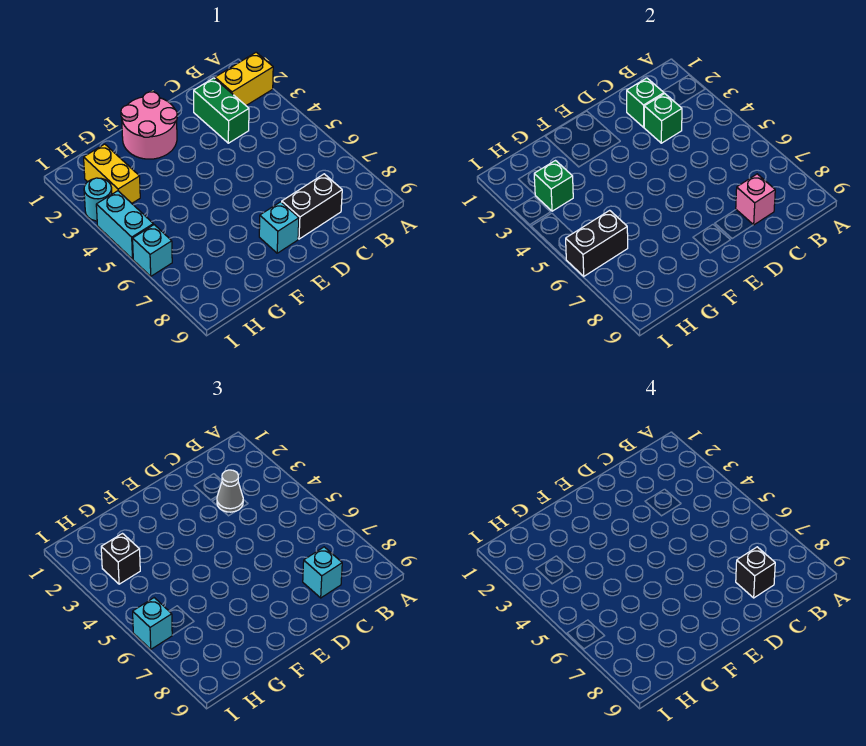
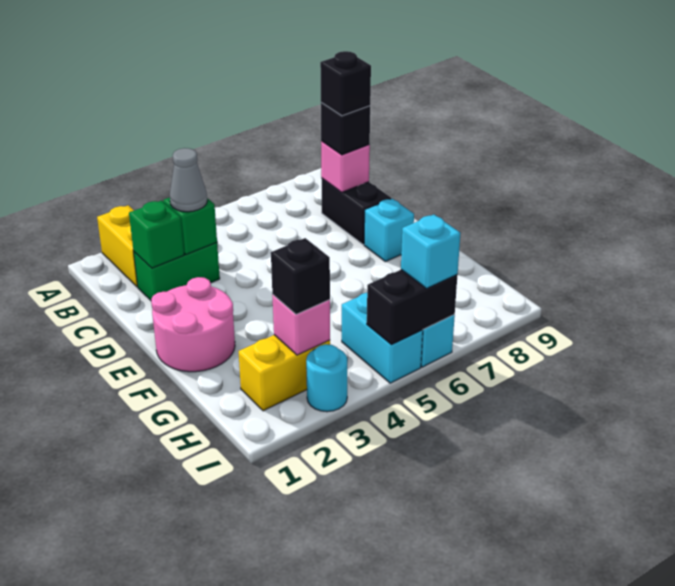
cyan 1x1 brick [303,547,342,598] -> black 1x1 brick [321,103,370,155]
green 1x1 brick [534,161,573,211] -> pink 1x1 brick [272,295,330,355]
black 1x2 brick [566,210,628,276] -> black 1x2 brick turned to [367,270,457,345]
cyan 1x2 brick [96,191,153,259] -> cyan 1x2 brick turned to [342,293,423,383]

